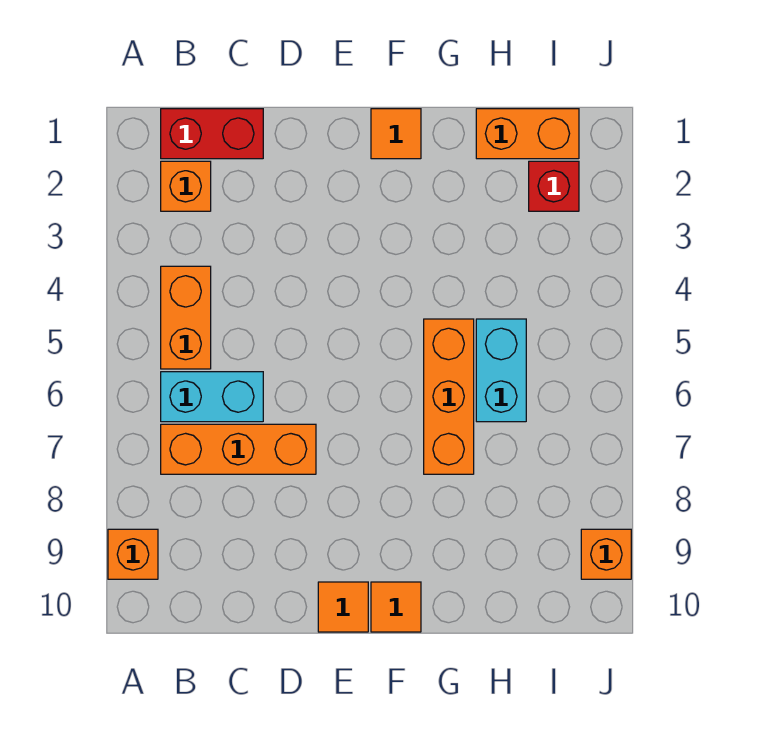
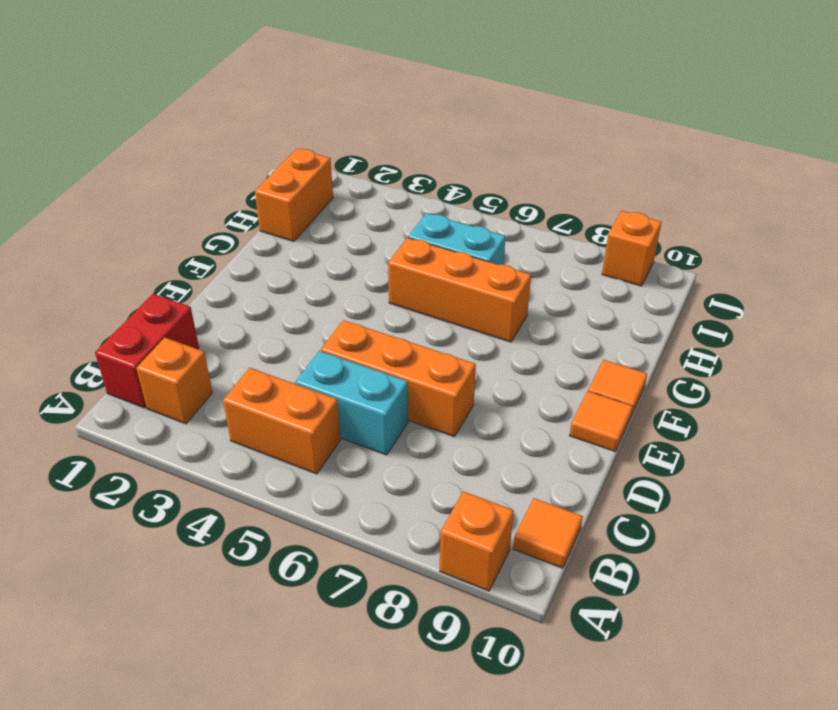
cyan 1x2 brick [161,372,263,422] -> cyan 1x2 brick turned to [295,351,408,455]
orange 1x3 brick [161,424,316,474] -> orange 1x3 brick turned to [321,320,476,437]
orange 1x1 tile [371,109,421,159] -> orange 1x1 tile moved to [513,498,583,568]
red 1x1 brick [529,161,579,211] -> none

